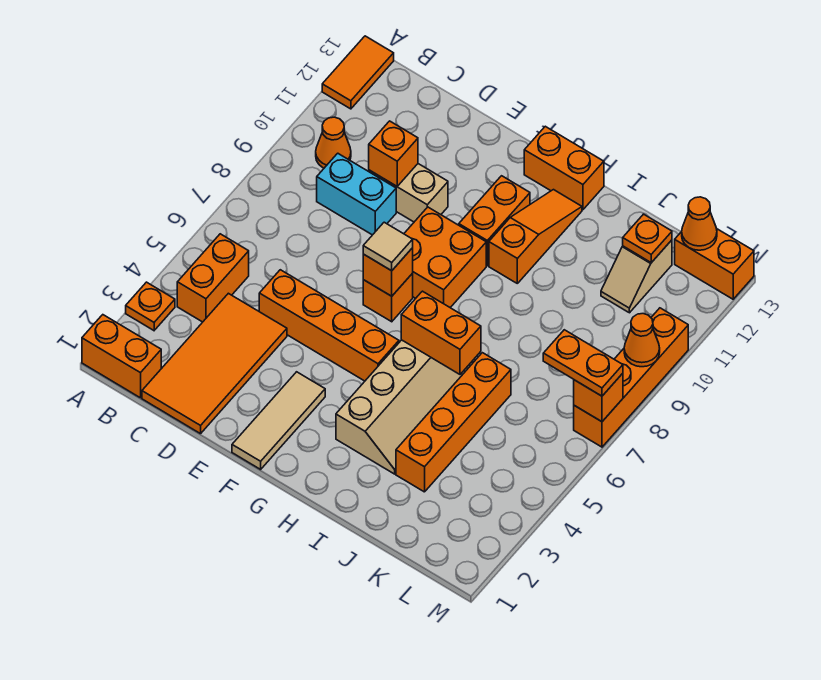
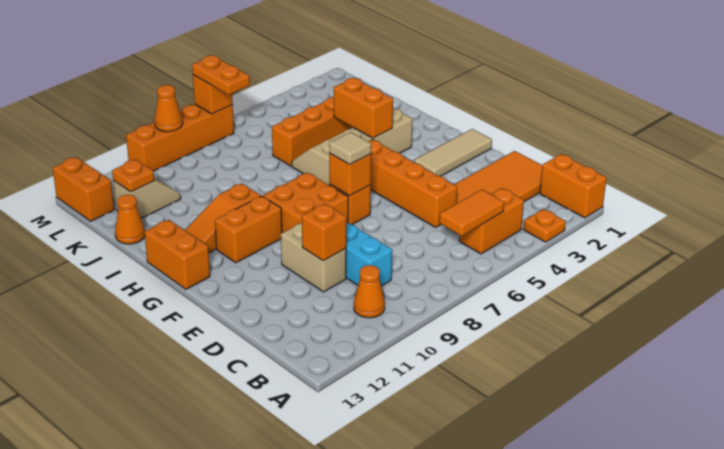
orange 1x2 tile [322,36,394,109] -> orange 1x2 tile moved to [439,190,504,236]
orange 1x2 brick [401,291,481,374] -> orange 1x2 brick moved to [334,78,393,138]
orange 1x1 cone [682,197,717,250] -> orange 1x1 cone moved to [115,195,145,244]

